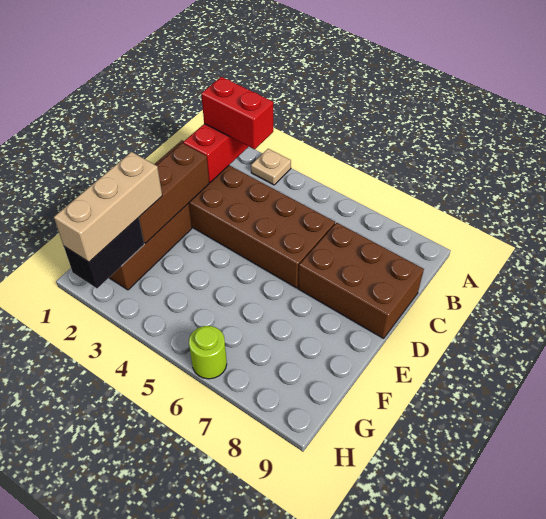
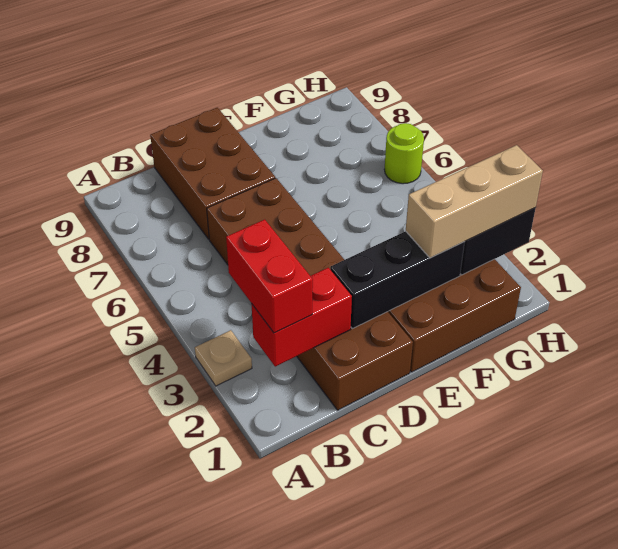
brown 1x3 brick [138,143,209,243] -> black 1x3 brick [330,231,465,329]

